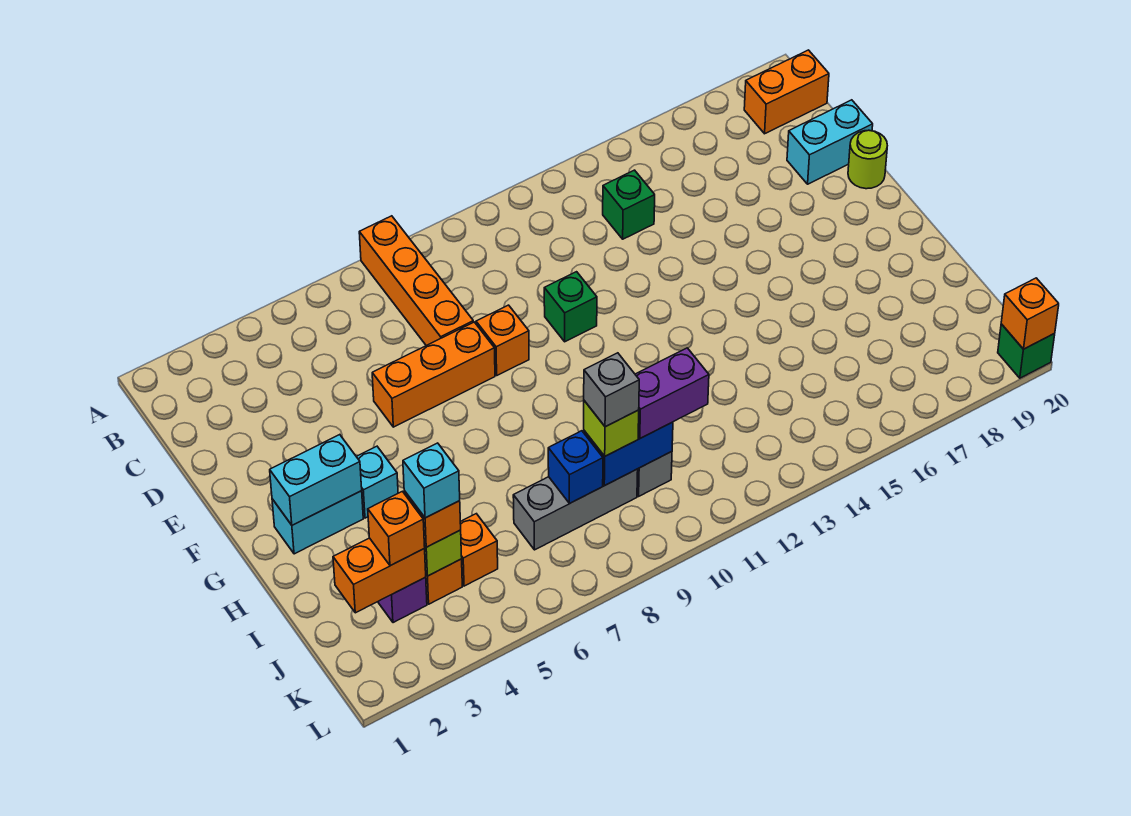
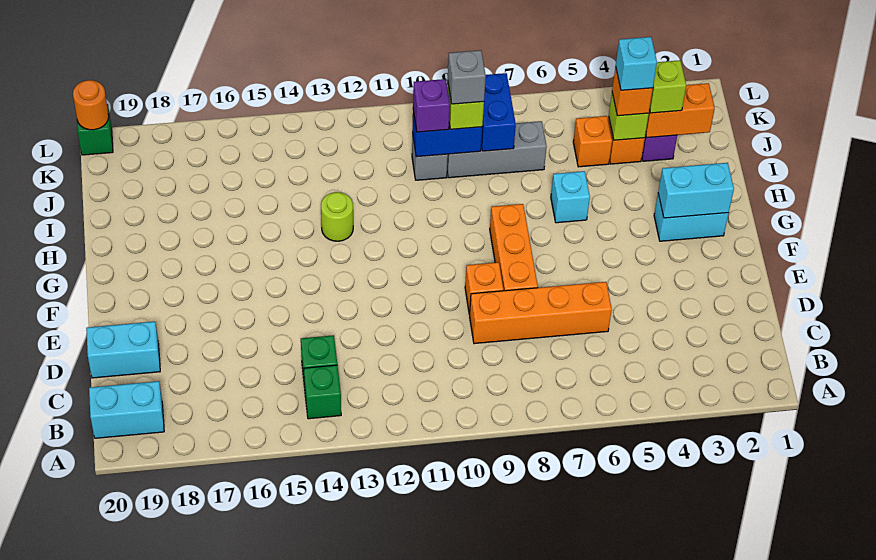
orange 1x4 brick [359,216,473,346] -> orange 1x4 brick turned to [470,282,612,344]
orange 1x2 brick [744,50,829,134] -> cyan 1x2 brick [89,381,164,438]
orange 1x3 brick [372,322,495,427] -> orange 1x3 brick turned to [490,204,538,291]
green 1x1 brick [544,272,597,342] -> green 1x1 brick moved to [304,365,341,419]
lime 1x1 round brick [848,130,887,189] -> lime 1x1 round brick moved to [321,192,353,241]
cyan 1x1 brick [356,446,398,518] -> cyan 1x1 brick moved to [551,171,590,223]
orange 1x1 brick [368,491,425,566] -> lime 1x1 brick [649,60,686,113]
blue 1x1 brick [548,431,603,503] -> blue 1x2 brick [481,73,516,151]
purple 1x2 brick [635,348,709,438] -> purple 1x1 brick [413,79,450,132]
orange 1x1 brick [1001,278,1059,349] -> orange 1x1 round brick [73,80,109,130]

